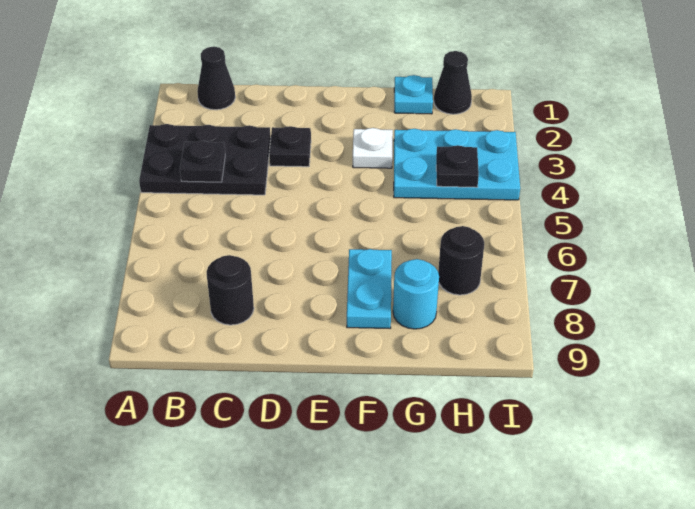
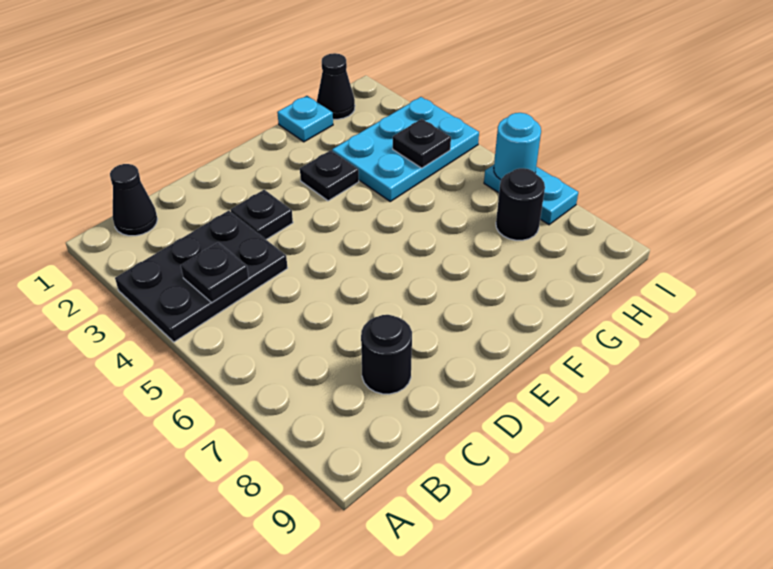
white 1x1 plate [353,128,393,168] -> black 1x1 plate [300,150,359,201]
cyan 1x2 plate [347,249,392,328] -> cyan 1x2 plate moved to [484,165,578,225]
cyan 1x1 round brick [393,259,439,329] -> cyan 1x1 round brick moved to [494,113,541,180]

